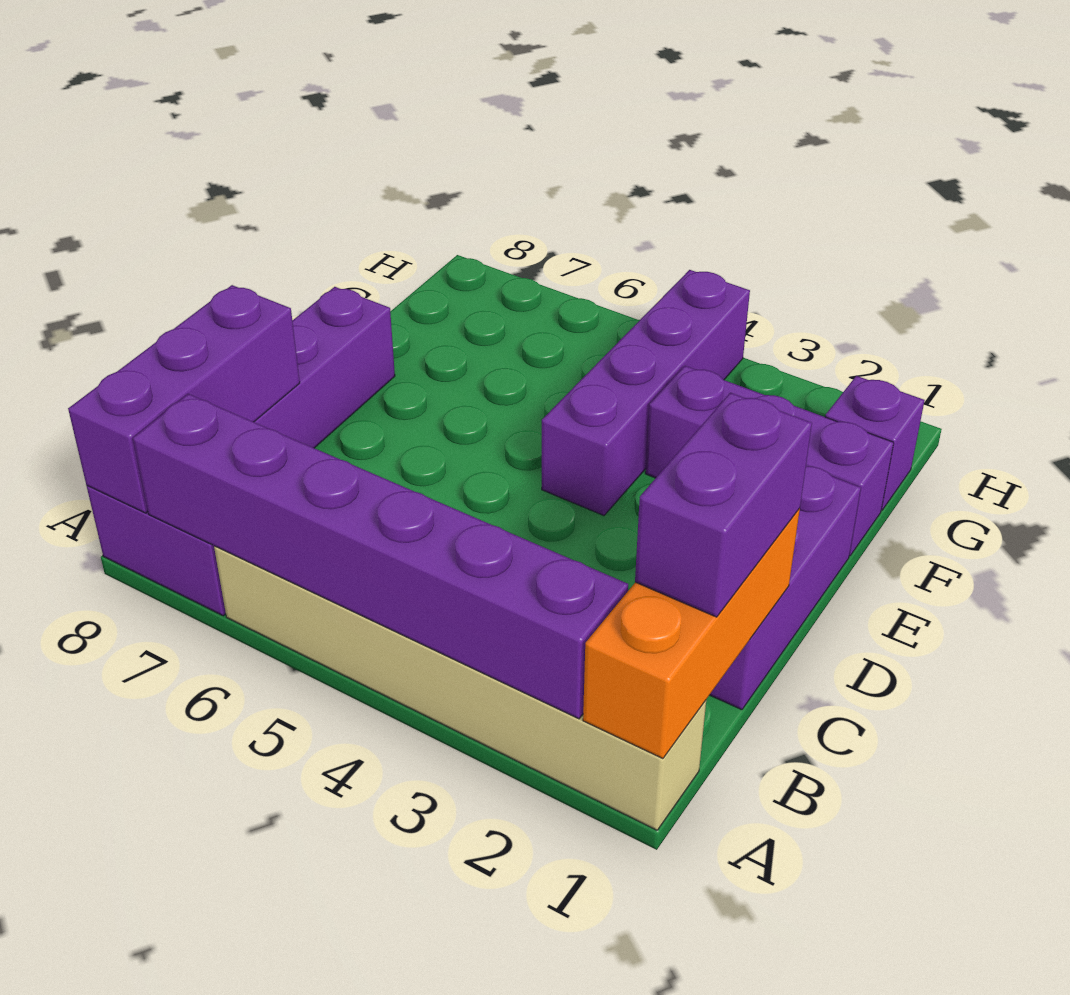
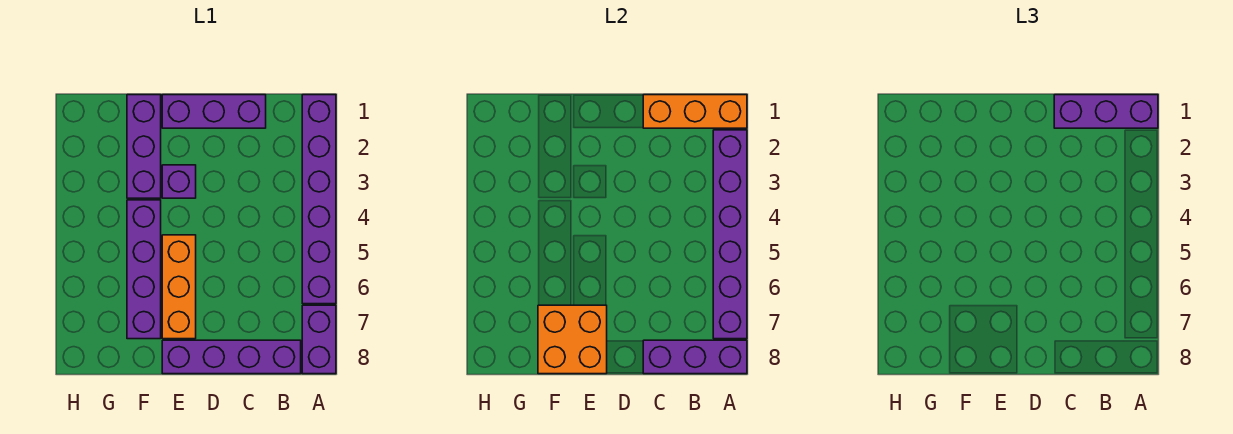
tan 1x6 brick [214,546,706,830] -> purple 1x6 brick [302,95,336,304]
purple 1x2 brick [635,393,812,617] -> purple 1x3 brick [1054,95,1158,128]
purple 1x4 brick [542,270,750,516] -> purple 1x4 brick turned to [127,200,161,339]
none -> orange 1x3 brick [162,235,196,339]
none -> orange 2x2 brick [538,305,607,374]
purple 1x1 brick [825,376,925,510] -> purple 1x1 brick moved to [162,165,196,198]

